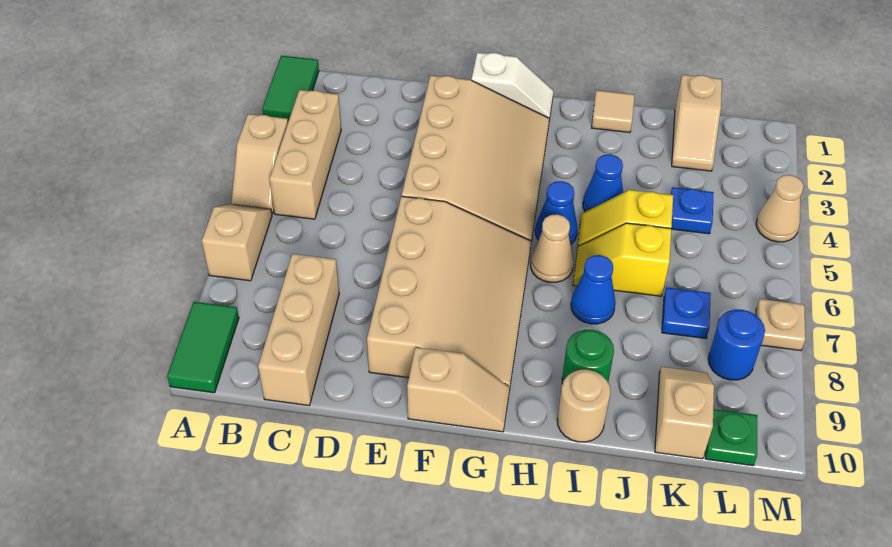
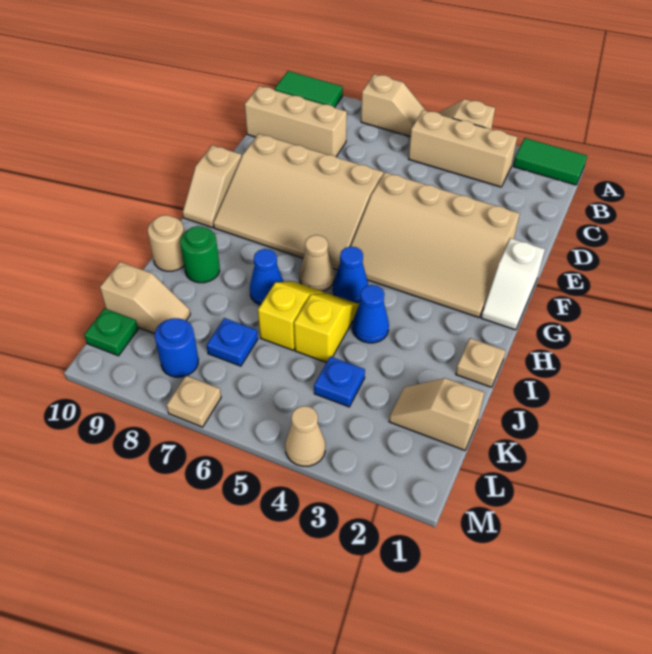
tan 1x1 tile [592,90,634,132] -> tan 1x1 plate [456,338,506,387]

